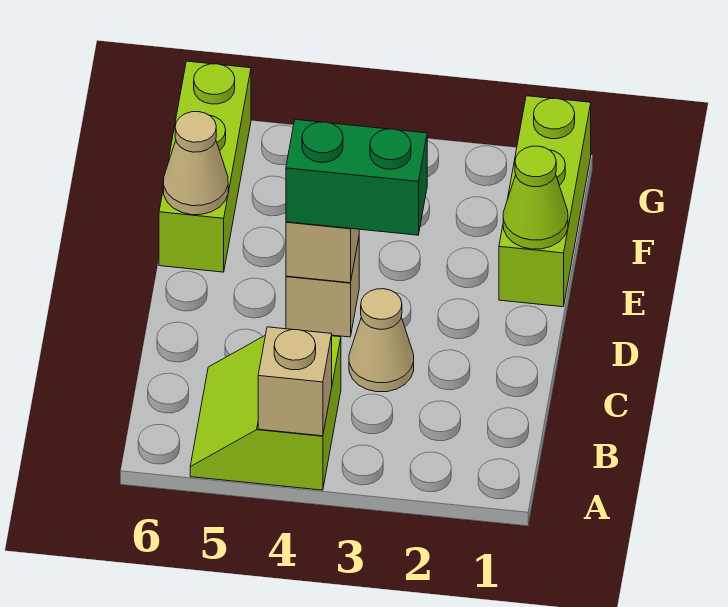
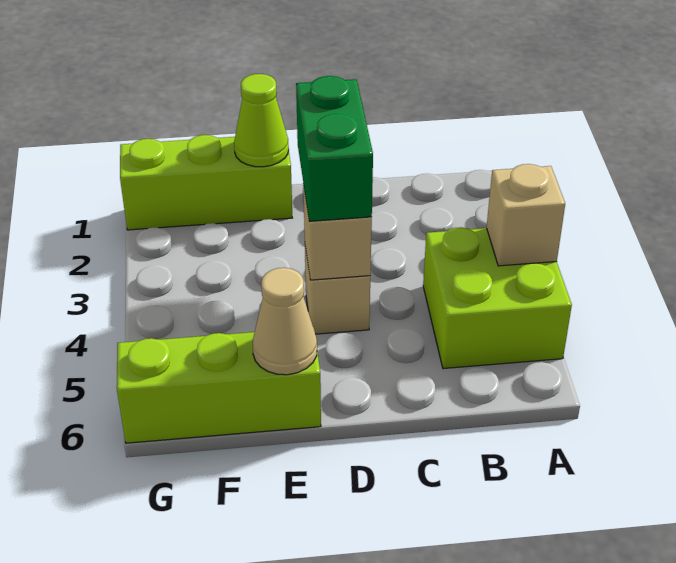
lime 2x2 slope [190,336,341,490] -> lime 2x2 brick [423,227,572,369]
tan 1x1 cone [349,289,414,392] -> none

